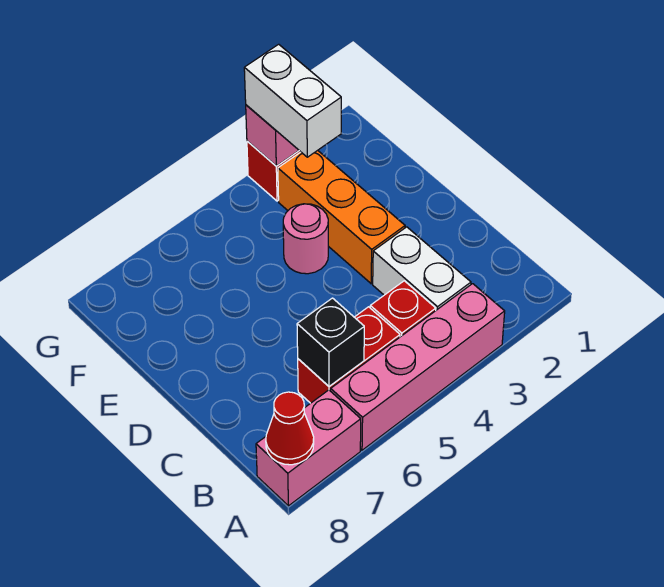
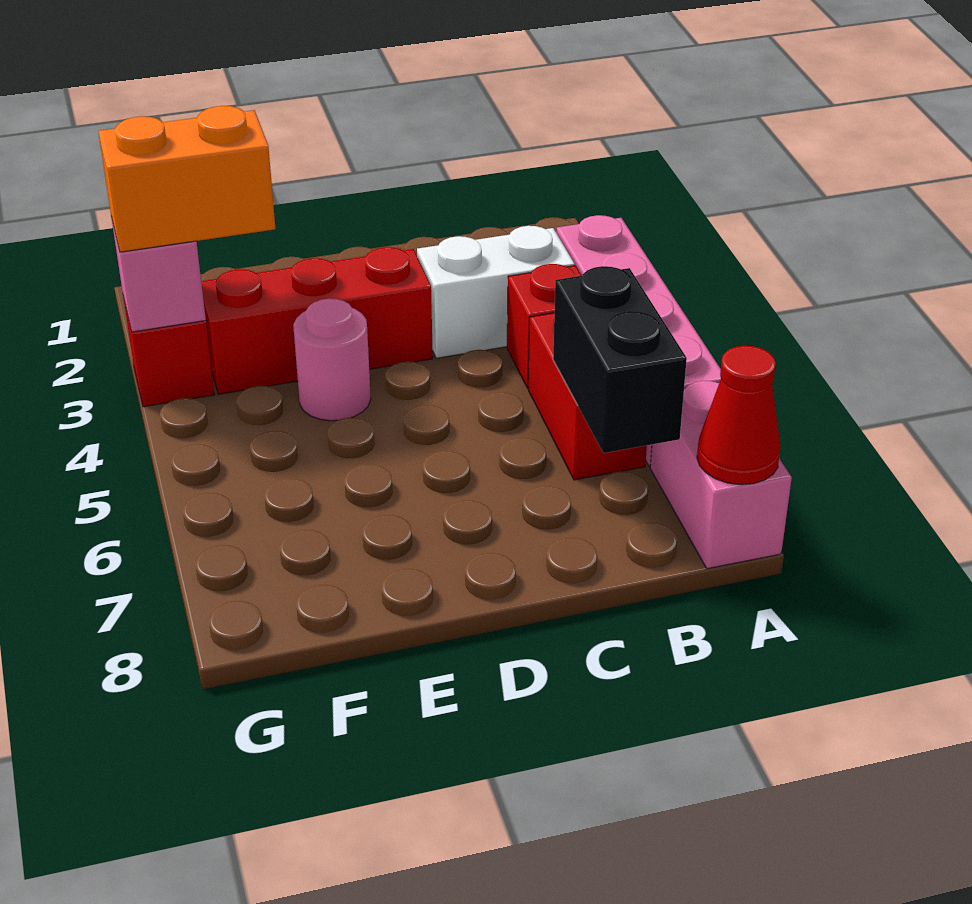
black 1x1 brick [297,298,364,386] -> black 1x2 brick [553,266,687,453]
orange 1x3 brick [278,150,405,284] -> red 1x3 brick [201,247,433,394]
white 1x2 brick [244,44,341,157] -> orange 1x2 brick [98,106,275,252]

